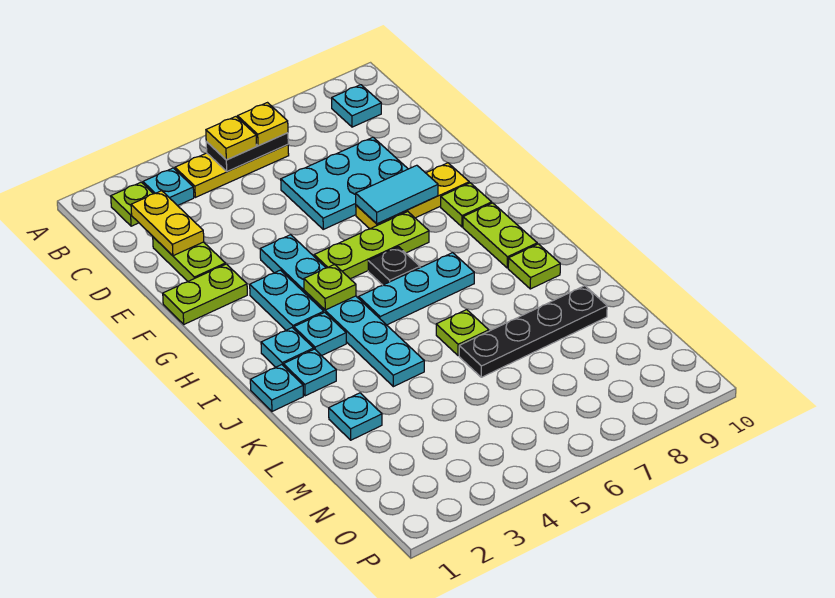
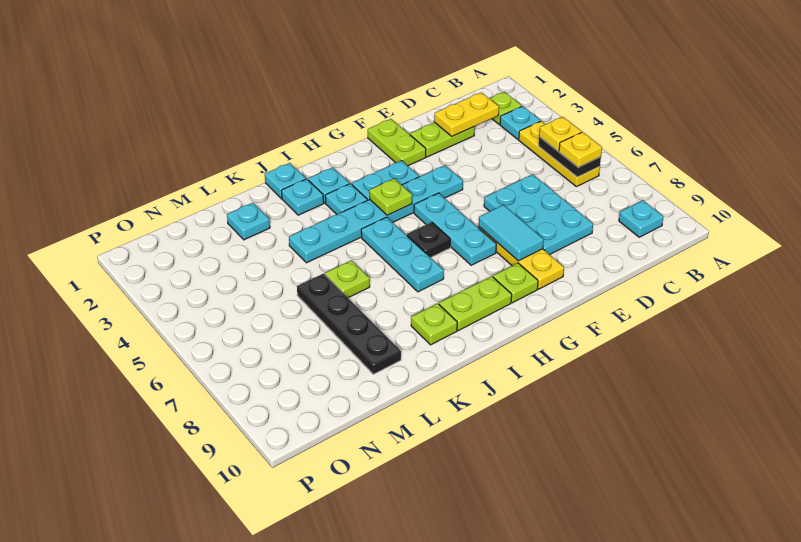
lime 1x3 plate [314,212,429,279] -> cyan 1x3 plate [414,193,496,265]

